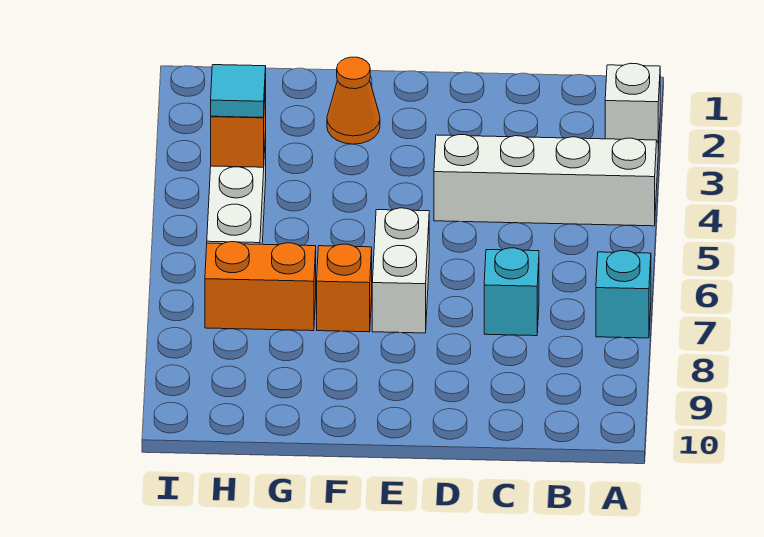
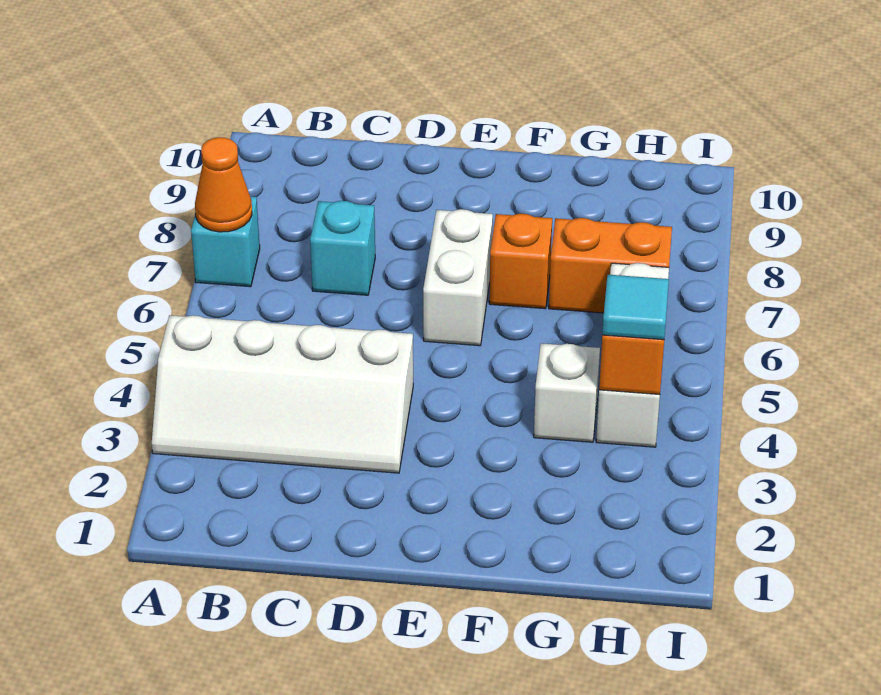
white 1x1 brick [605,63,660,150] -> white 1x1 brick moved to [534,343,600,442]
orange 1x1 cone [327,57,380,144] -> orange 1x1 cone moved to [195,137,252,232]

